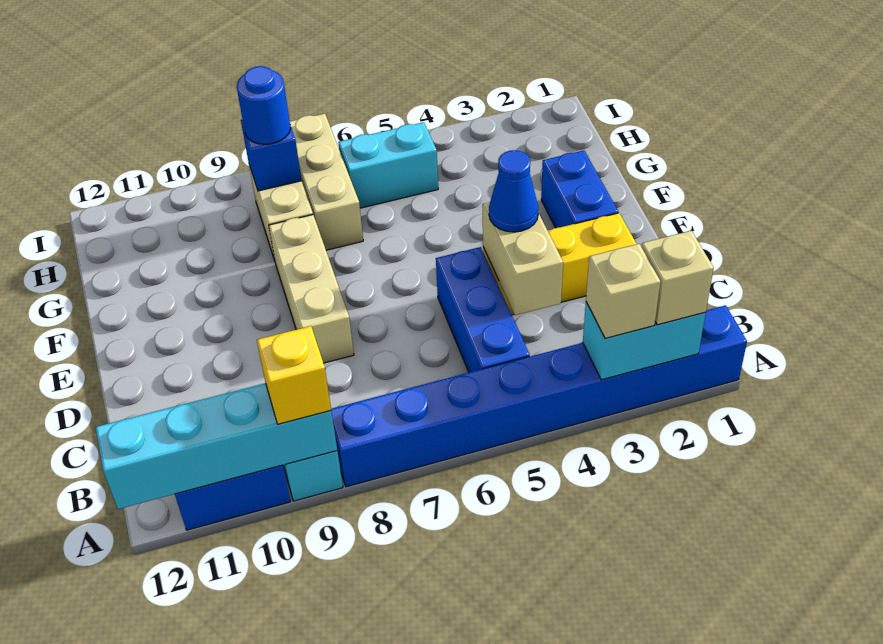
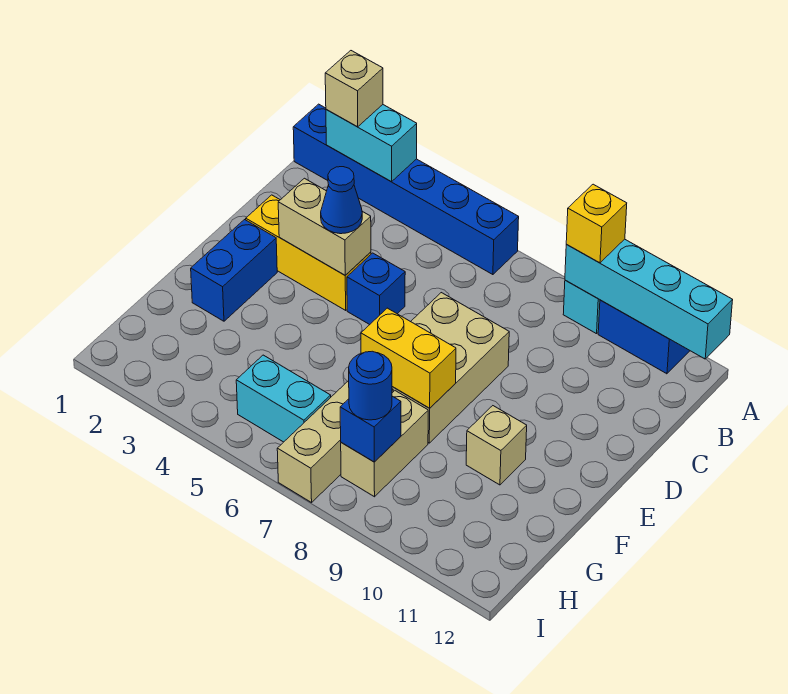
blue 1x8 brick [331,305,747,487] -> blue 1x6 brick [293,104,519,275]
tan 1x1 brick [586,244,661,338] -> tan 1x1 brick moved to [466,406,527,485]
blue 1x3 brick [436,247,530,372] -> blue 1x1 brick [347,253,405,325]
tan 1x2 brick [483,202,563,315] -> tan 1x2 brick turned to [278,178,371,275]
tan 1x3 brick [269,215,354,363] -> tan 2x3 brick [392,293,509,443]
none -> yellow 1x2 brick [361,308,456,408]

